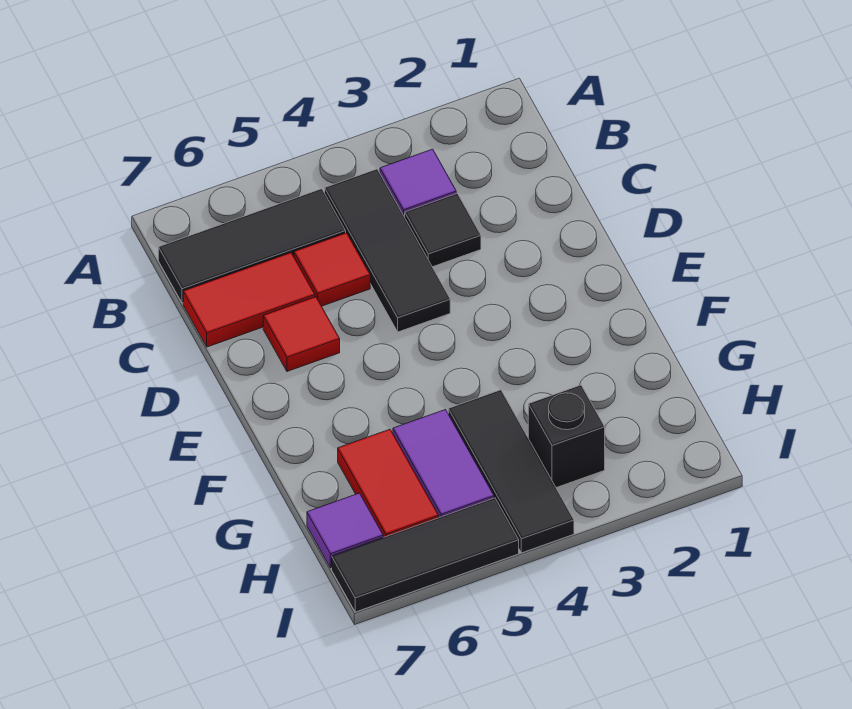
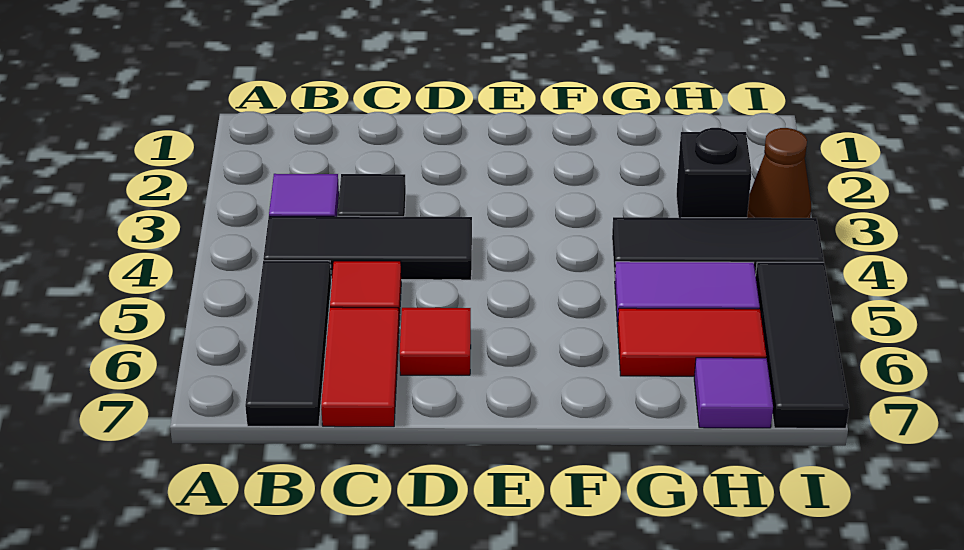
none -> brown 1x1 cone [747,128,811,218]

